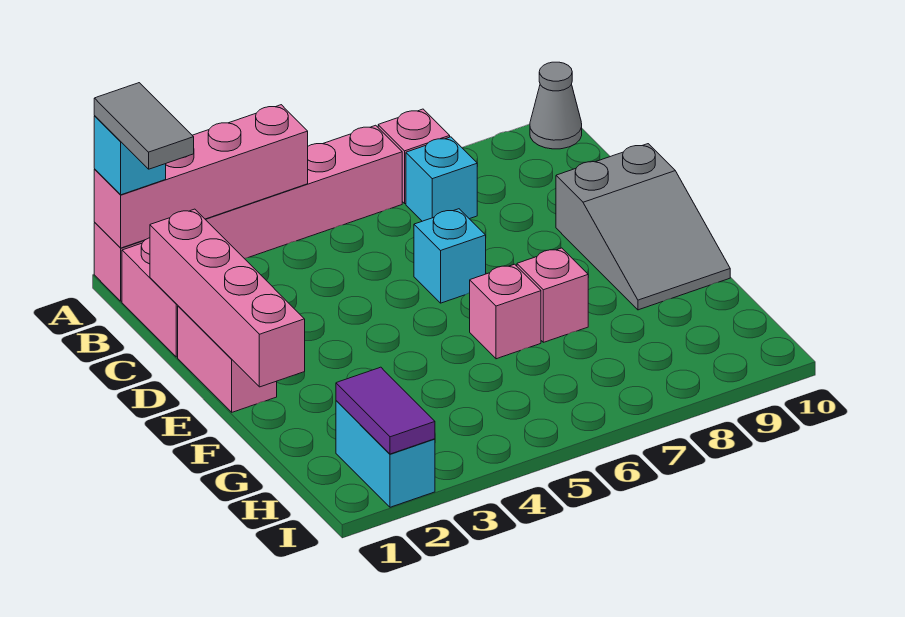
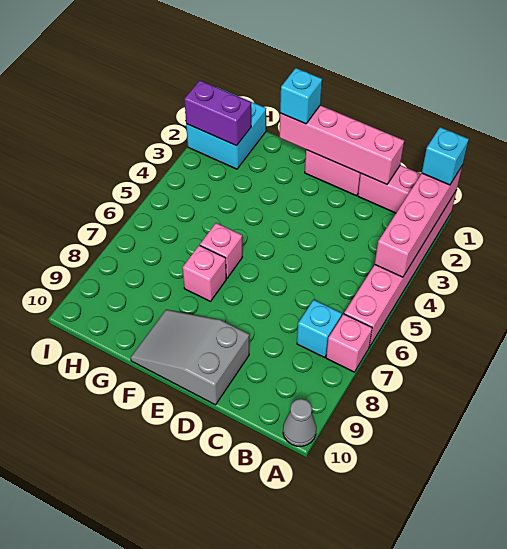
grey 1x2 tile [94,83,194,169] -> none
cyan 1x1 brick [414,209,486,303] -> cyan 1x1 brick moved to [280,68,322,124]
cyan 1x2 brick [336,401,435,507] -> cyan 2x2 brick [186,87,266,169]
purple 1x2 tile [336,367,435,454] -> purple 1x2 brick [184,81,251,146]

